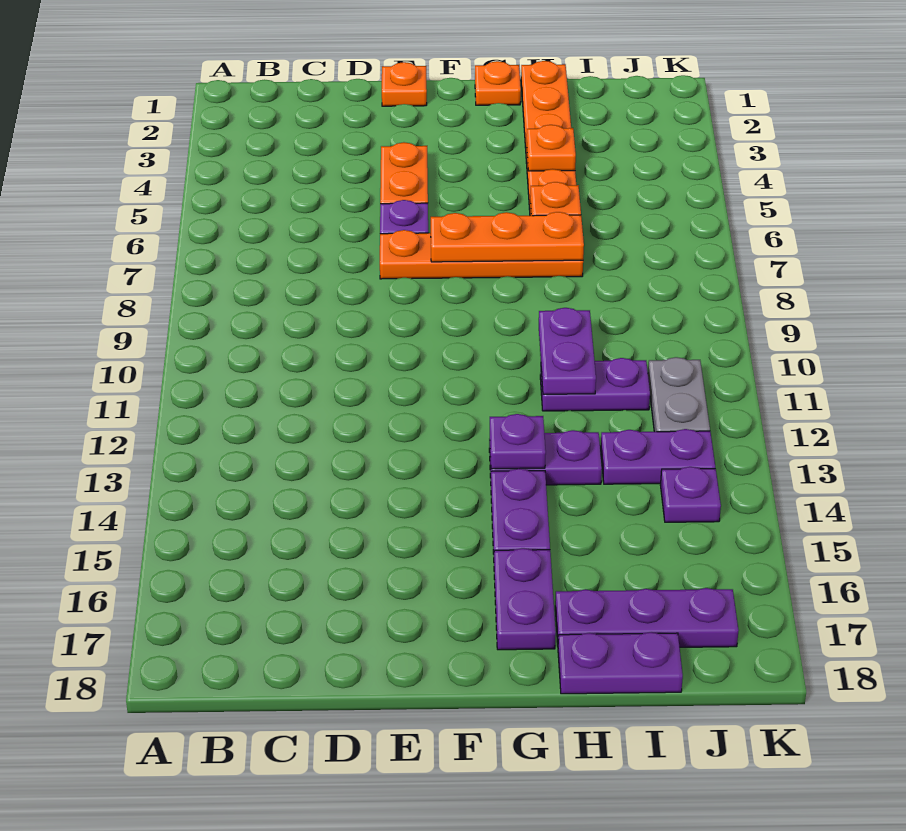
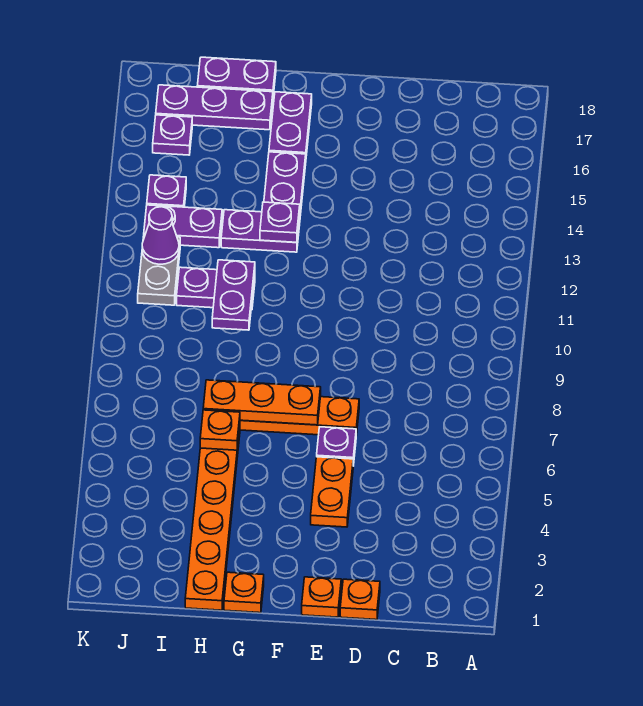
orange 1x1 plate [527,125,576,171] -> orange 1x1 plate moved to [340,579,380,620]
none -> purple 1x1 cone [142,207,179,264]
none -> purple 1x1 plate [153,115,192,155]

